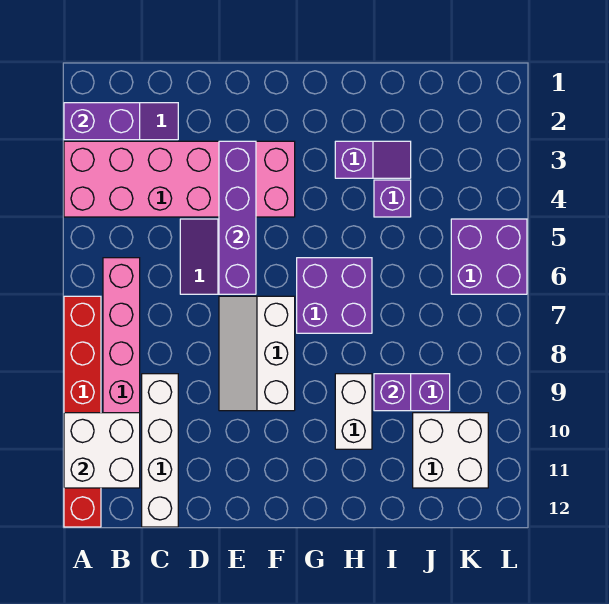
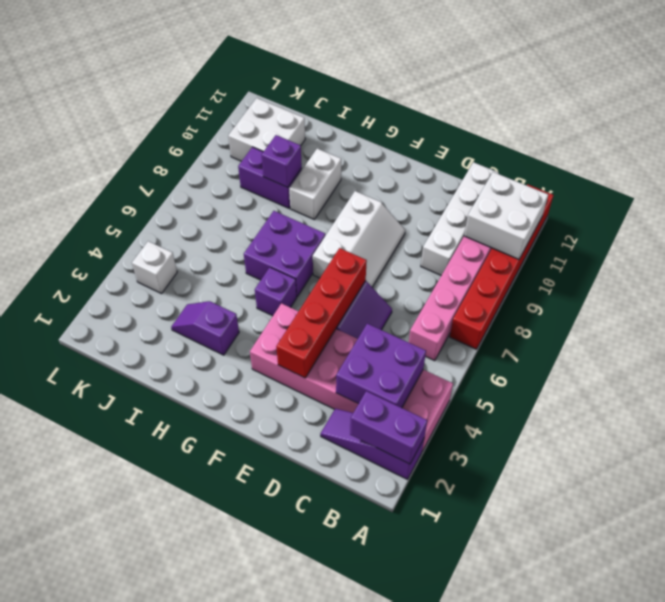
purple 1x4 brick [219,141,256,294] -> red 1x4 brick [276,248,367,378]
purple 1x1 brick [374,180,411,217] -> purple 1x1 brick moved to [255,267,297,316]
none -> white 1x1 brick [132,241,177,294]
purple 2x2 brick [451,219,527,294] -> purple 2x2 brick moved to [336,324,426,408]

